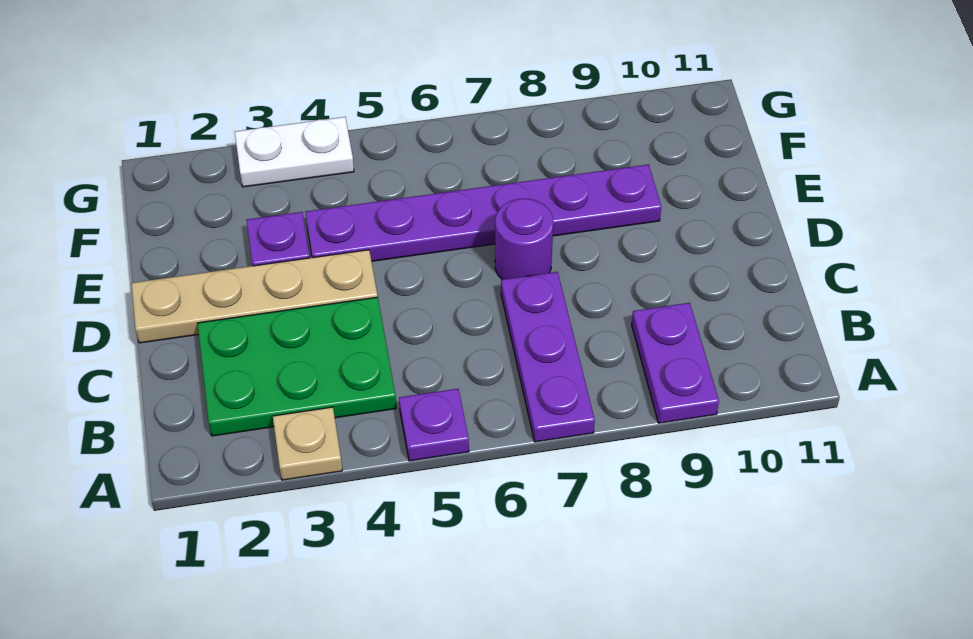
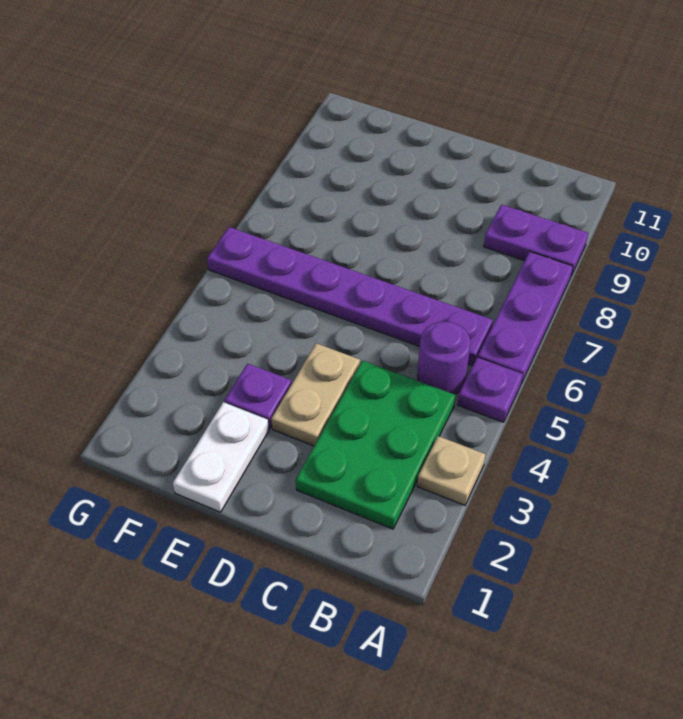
purple 1x3 plate [501,272,595,442] -> purple 1x3 plate turned to [478,252,573,383]
tan 1x4 plate [131,250,378,343] -> tan 1x2 plate [271,343,360,446]
purple 1x1 round brick [495,199,553,280] -> purple 1x1 round brick moved to [417,322,471,394]
purple 1x6 plate [305,164,661,261] -> purple 1x6 plate turned to [207,227,493,366]
white 1x2 plate [235,117,354,187] -> white 1x2 plate moved to [173,402,269,512]

